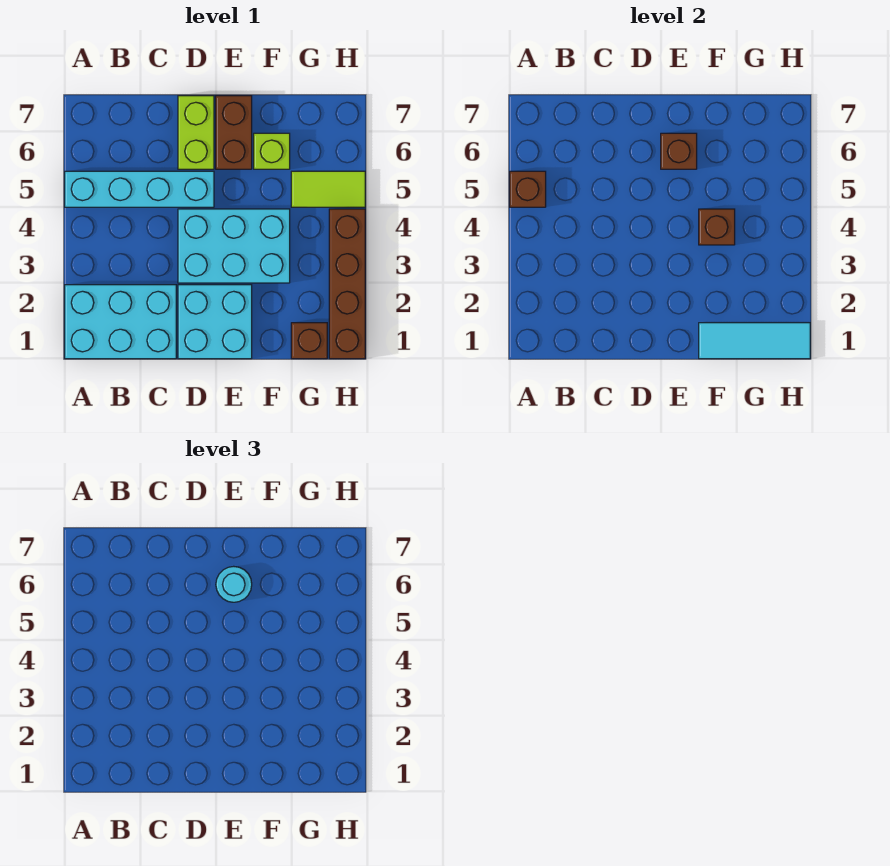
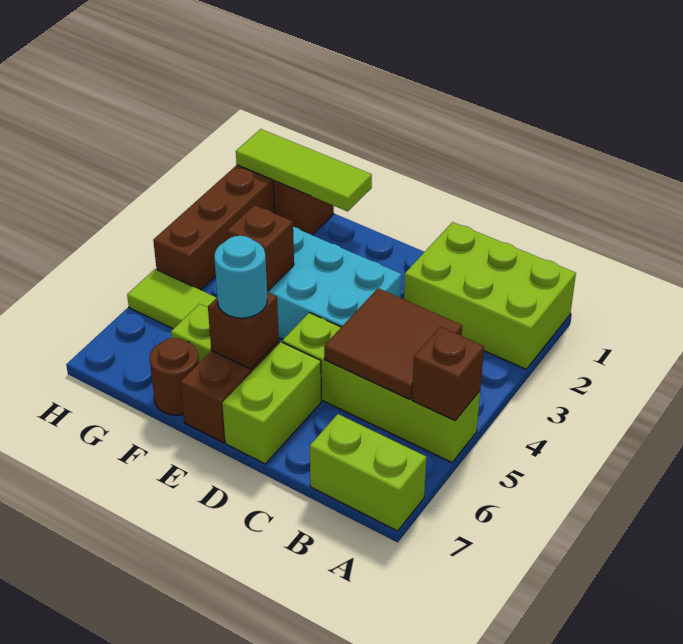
cyan 2x3 brick [65,285,176,359] -> lime 2x3 brick [404,222,576,369]
cyan 1x4 brick [65,171,214,207] -> lime 1x4 brick [282,313,480,463]
none -> lime 1x2 brick [310,414,426,531]
none -> brown 2x2 tile [324,288,462,399]
cyan 2x2 brick [178,285,252,359] -> none
cyan 1x3 tile [699,323,810,359] -> lime 1x3 tile [236,129,372,211]
none -> brown 1x1 round brick [149,338,199,415]

